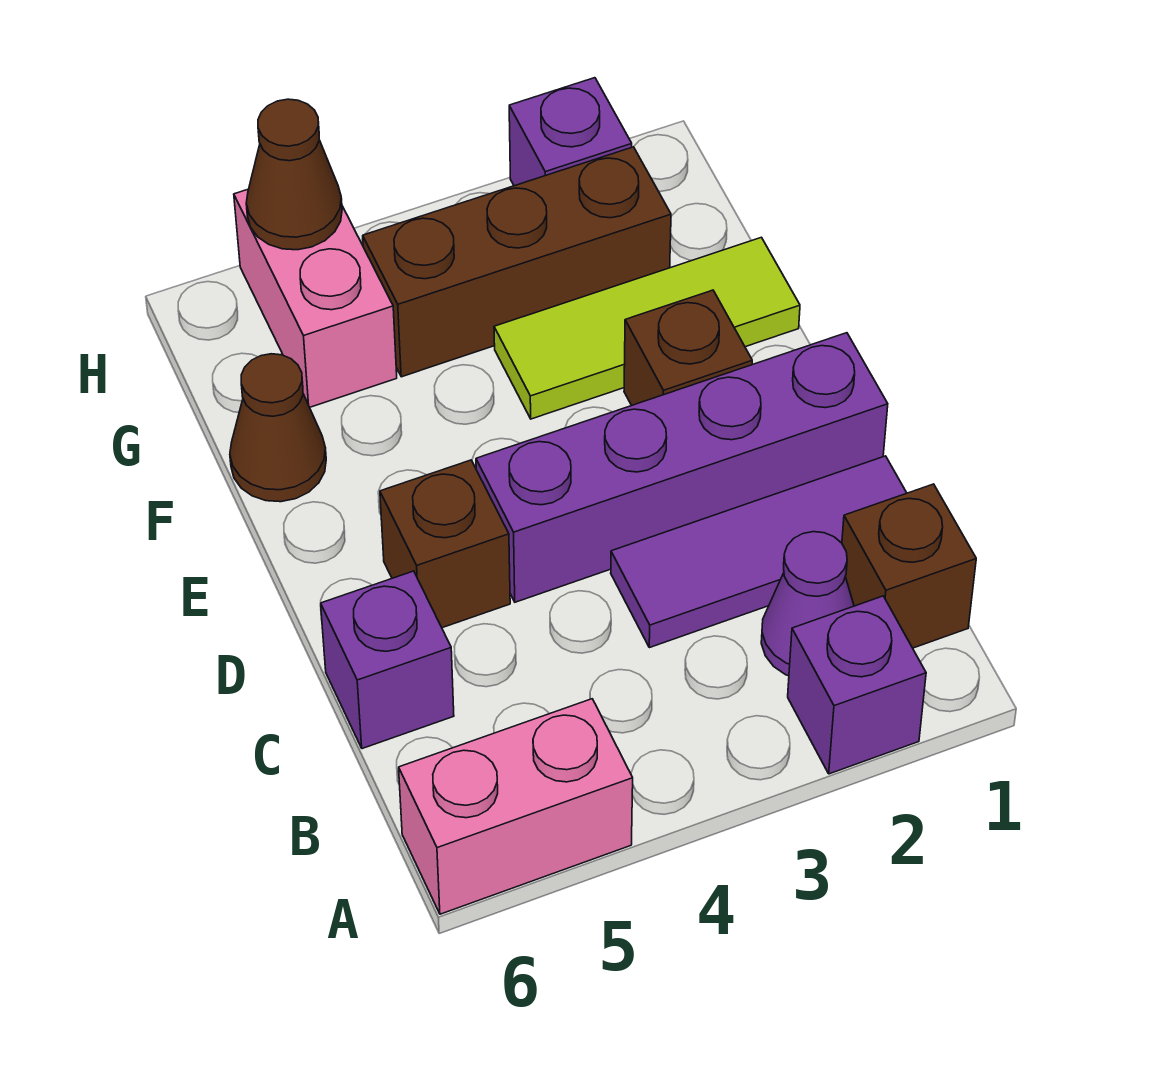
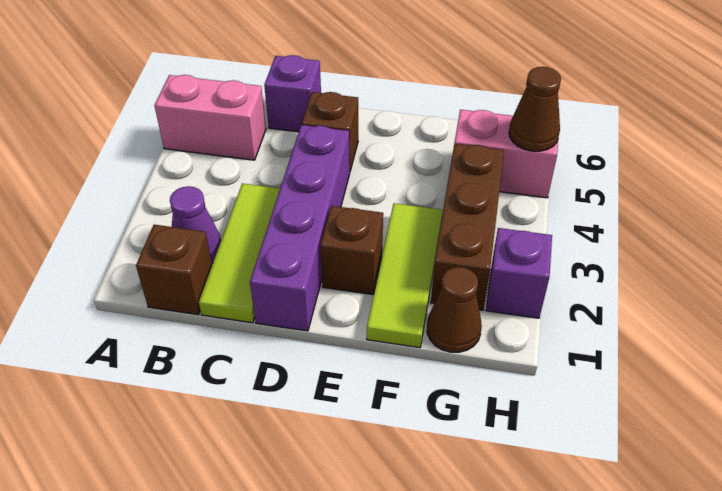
purple 1x1 brick [788,596,926,774] -> none
pink 1x2 brick [399,699,633,914] -> pink 1x2 brick turned to [154,75,266,160]
purple 1x3 tile [611,456,906,648] -> lime 1x3 tile [199,183,280,323]
brown 1x1 cone [230,354,326,502] -> brown 1x1 cone moved to [427,267,482,352]

